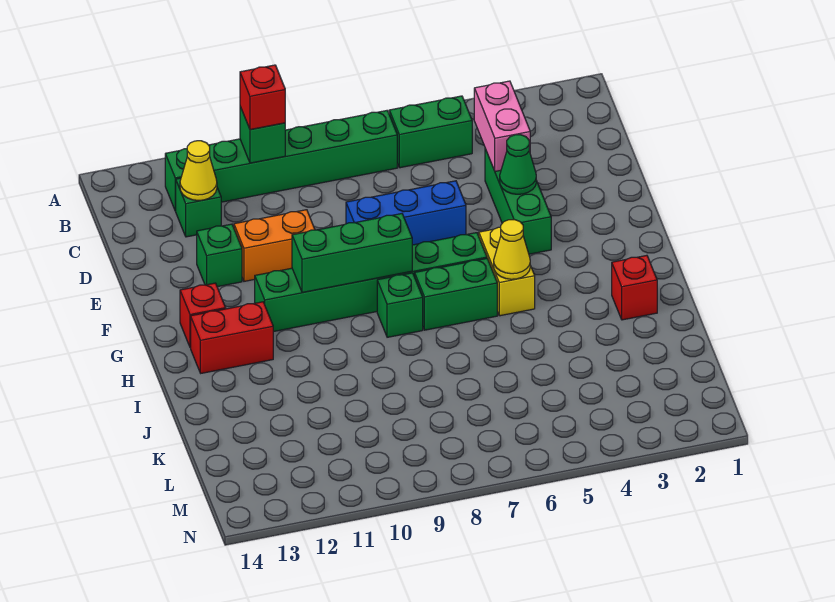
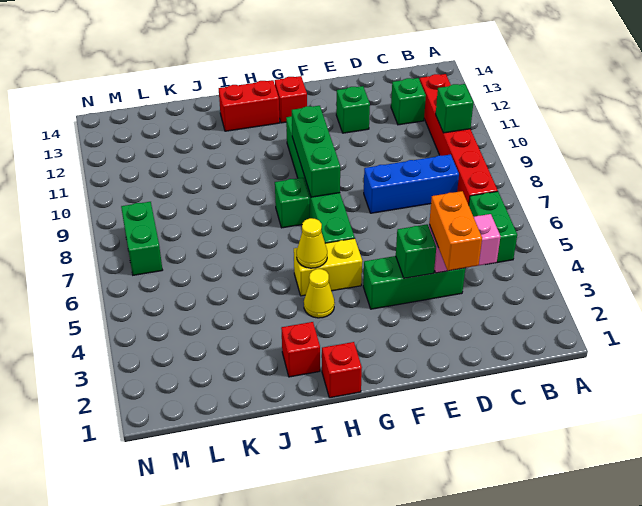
green 1x6 brick [165,111,397,211] -> red 1x6 brick [420,74,498,205]
red 1x1 brick [240,65,285,130] -> red 1x1 brick moved to [322,342,362,398]
yellow 1x1 cone [180,141,217,200] -> yellow 1x1 cone moved to [304,269,335,318]
green 1x1 cone [500,135,536,194] -> green 1x1 brick [396,224,436,278]
blue 1x3 brick [346,181,466,245] -> blue 1x3 brick turned to [364,154,459,213]
orange 1x2 brick [234,210,315,281] -> orange 1x2 brick moved to [429,191,482,271]
green 1x2 brick [415,259,497,330] -> green 1x2 brick moved to [121,202,162,275]
red 1x2 brick [191,302,273,373] -> red 1x2 brick turned to [219,80,280,131]

